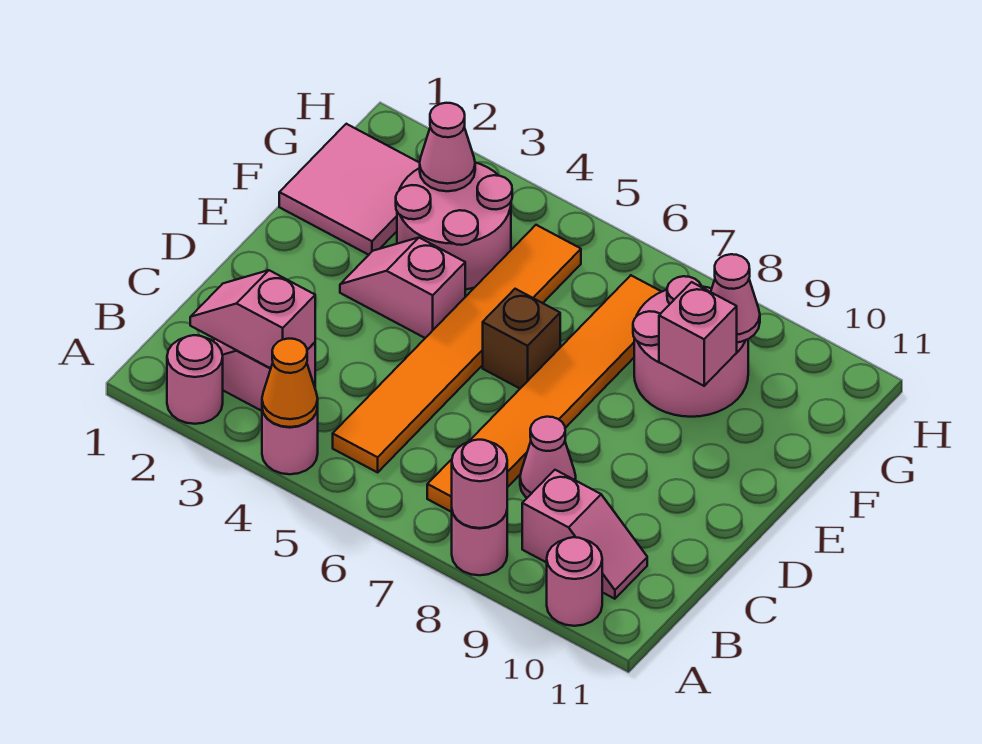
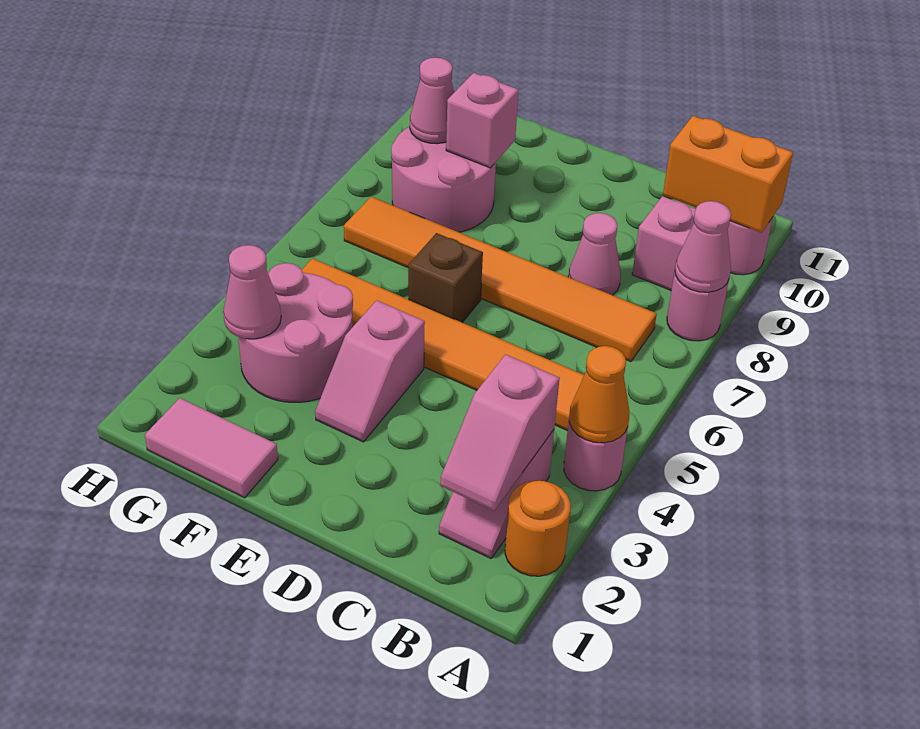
pink 1x1 round brick [167,335,223,424] -> orange 1x1 round brick [505,481,570,576]
pink 1x1 round brick [452,440,507,528] -> pink 1x1 cone [675,201,731,292]
none -> orange 1x2 brick [663,116,793,233]
pink 2x2 tile [279,124,420,255] -> pink 1x2 tile [145,398,278,498]

